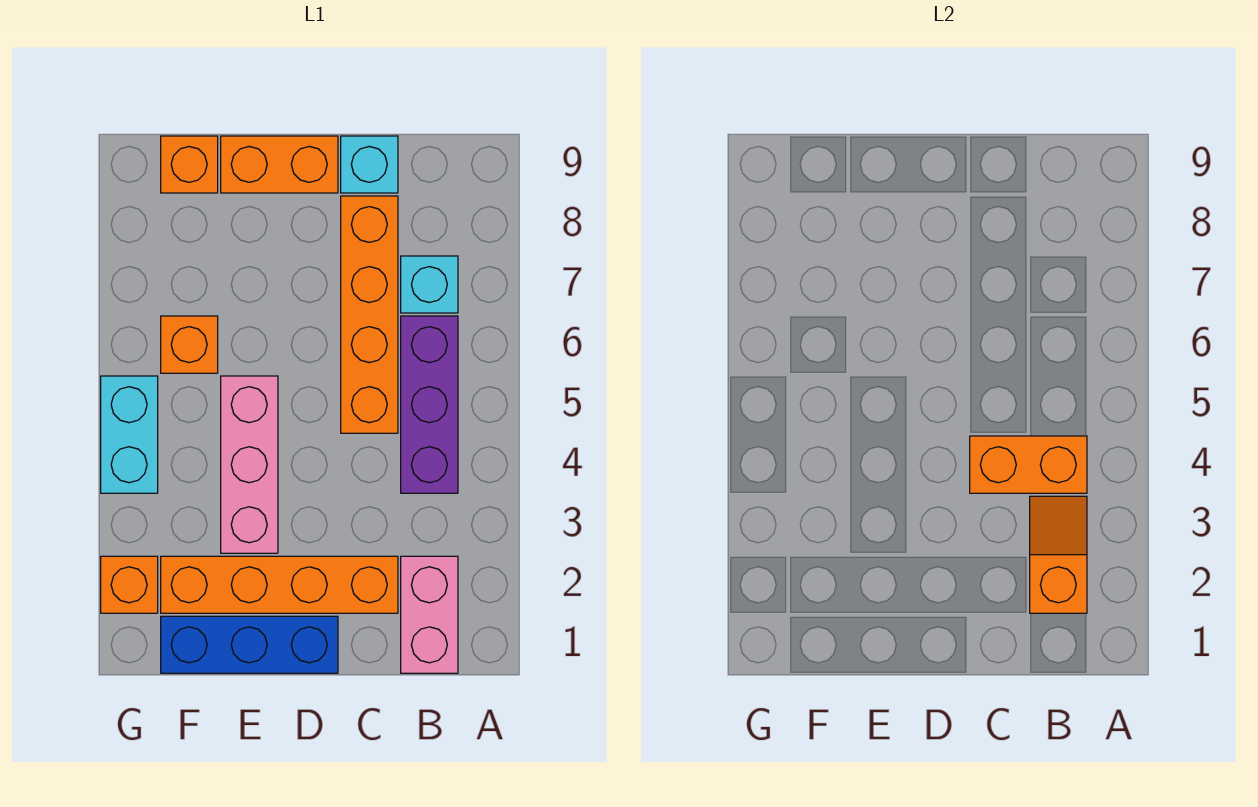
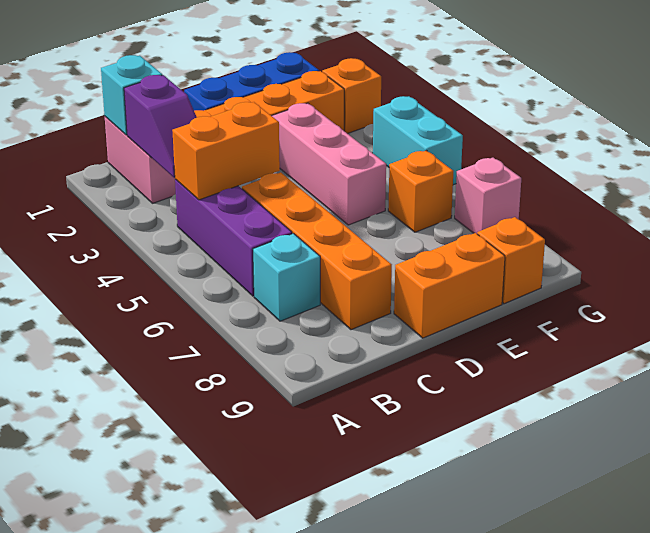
orange 1x2 slope [1030,496,1087,613] -> purple 1x2 slope [124,75,197,177]
cyan 1x1 brick [341,136,398,193] -> cyan 1x1 brick moved to [101,55,162,135]
none -> pink 1x1 brick [455,158,521,234]

